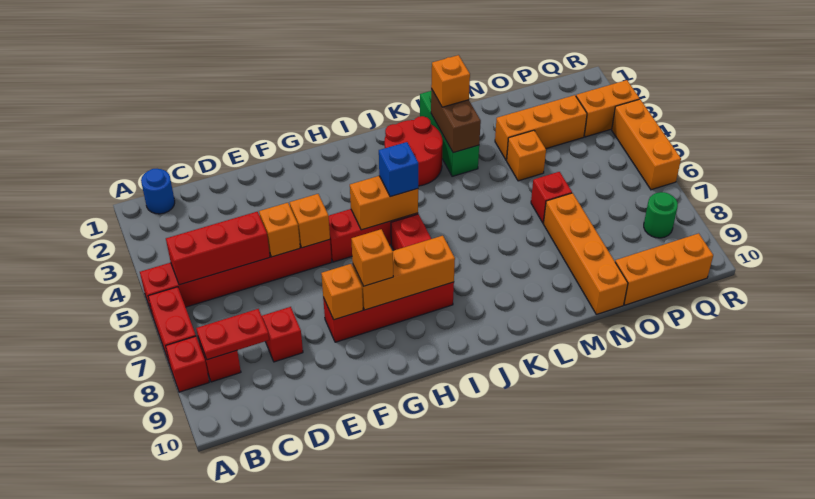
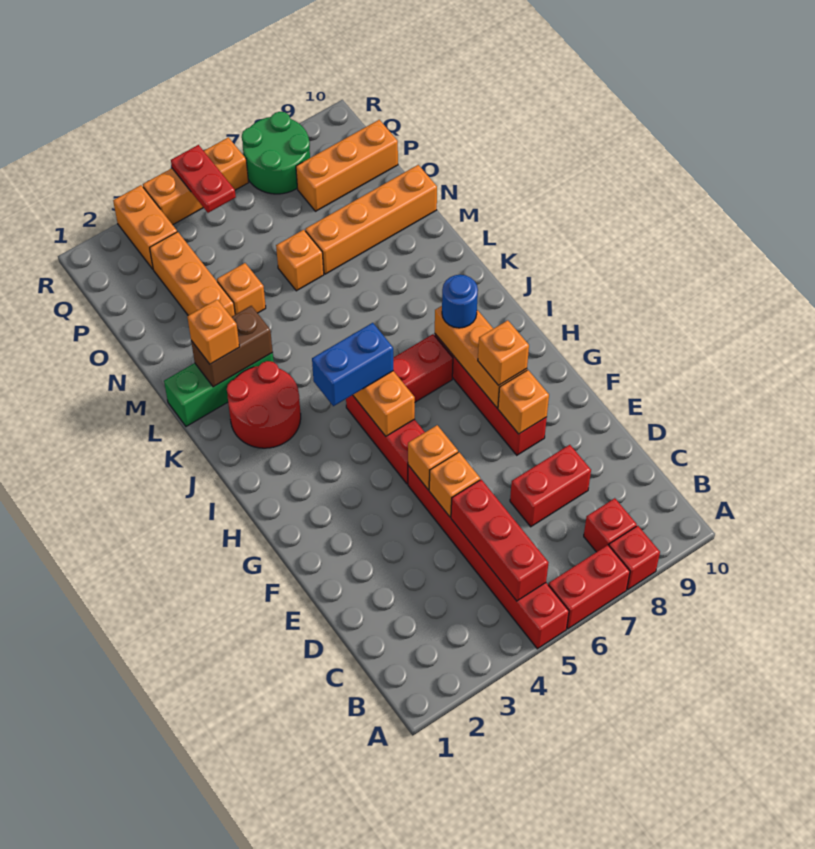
blue 1x1 round brick [141,169,175,214] -> blue 1x1 round brick moved to [442,275,478,328]
red 1x2 plate [196,309,269,360] -> red 1x2 plate moved to [171,145,236,213]
red 1x1 brick [262,307,303,362] -> red 1x2 brick [510,445,591,527]
blue 1x1 brick [379,142,418,197] -> blue 1x2 brick [312,323,393,406]
red 1x1 brick [531,172,572,223] -> orange 1x1 brick [276,230,324,291]
orange 1x3 brick [615,233,713,305] -> orange 1x3 brick turned to [296,120,398,211]
green 1x1 round brick [644,192,678,238] -> green 2x2 round brick [242,112,310,194]

